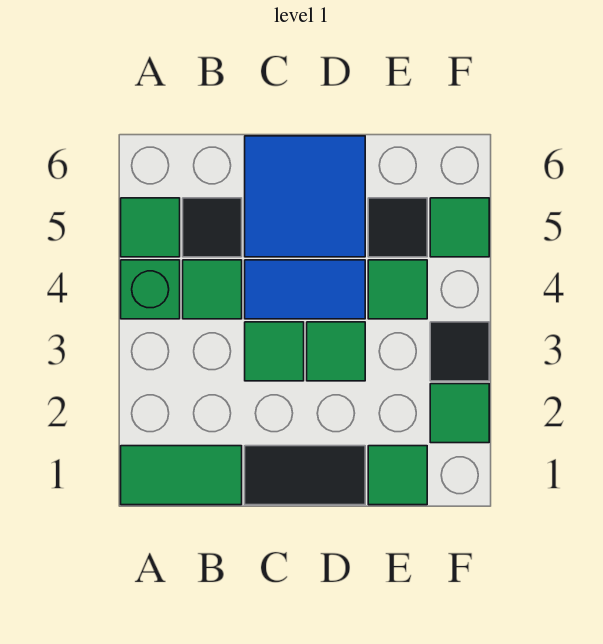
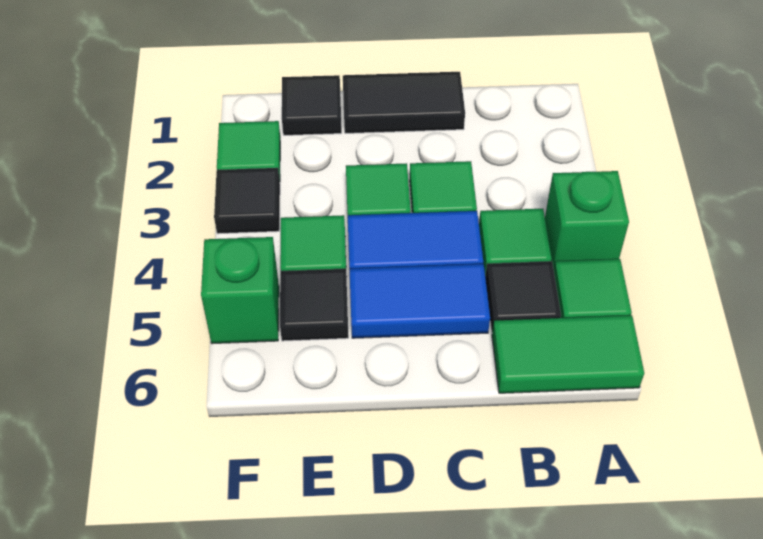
green 1x2 tile [121,446,242,505] -> green 1x2 tile moved to [492,315,644,393]
blue 2x2 tile [245,136,365,257] -> blue 1x2 tile [349,264,490,338]
green 1x1 tile [368,446,427,505] -> black 1x1 tile [282,75,342,135]
green 1x1 tile [430,198,489,257] -> green 1x1 brick [201,237,279,344]

